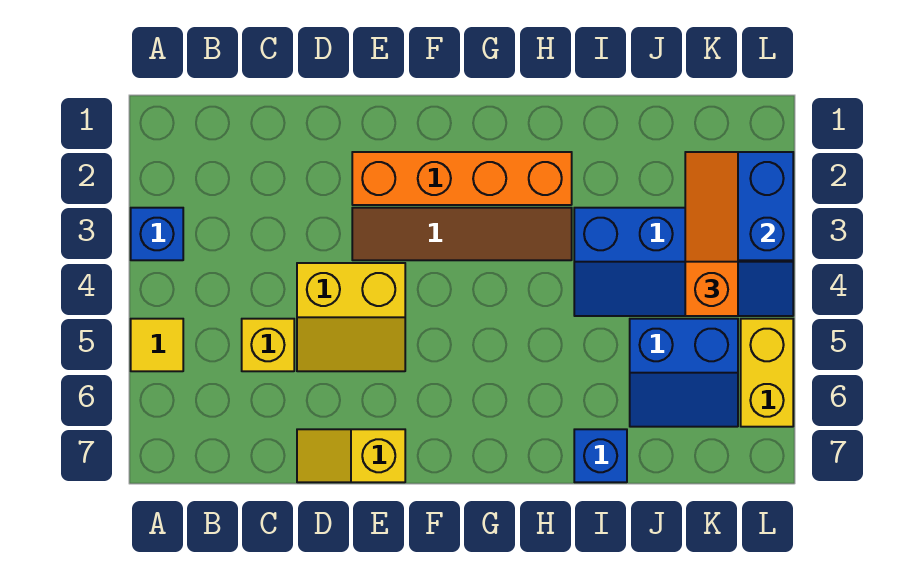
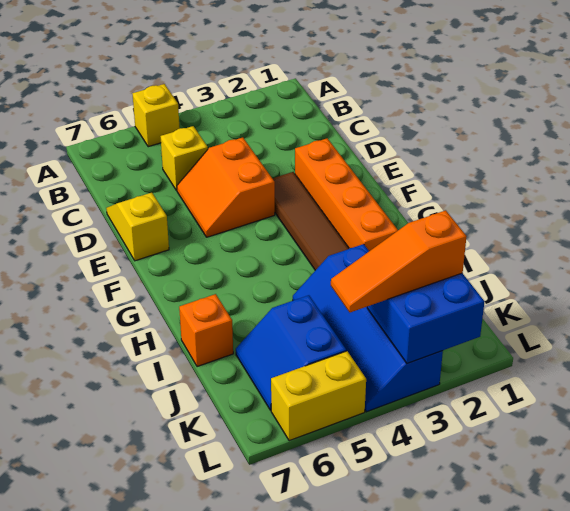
blue 1x1 brick [131,208,183,260] -> none
yellow 1x1 tile [131,319,183,371] -> yellow 1x1 brick [133,84,180,147]
yellow 2x2 slope [297,263,405,371] -> orange 2x2 slope [177,137,275,237]
blue 1x1 brick [574,429,627,482] -> orange 1x1 brick [179,294,233,367]
orange 1x3 slope [685,152,738,316] -> orange 1x3 slope turned to [331,210,467,312]

